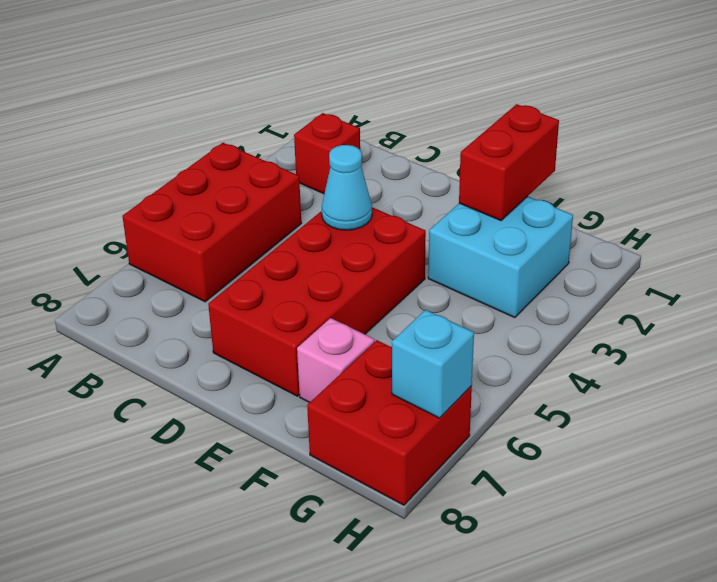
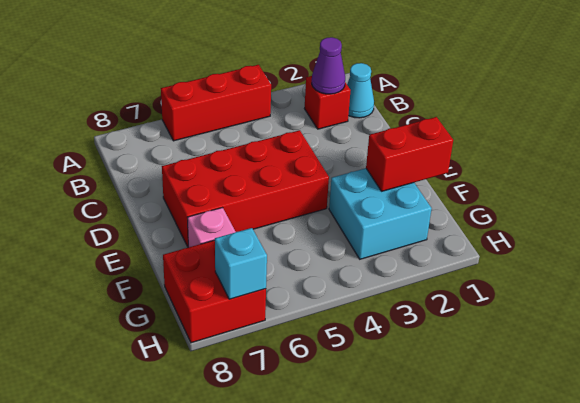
red 2x3 brick [122,143,302,302] -> red 1x3 brick [161,65,271,141]
none -> purple 1x1 cone [312,37,345,94]
cyan 1x1 cone [322,145,372,230] -> cyan 1x1 cone moved to [347,63,374,118]

